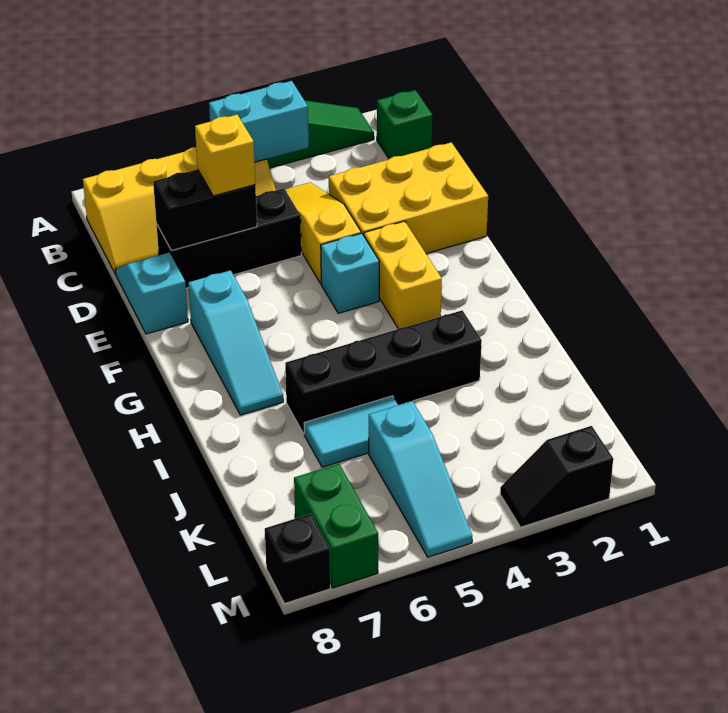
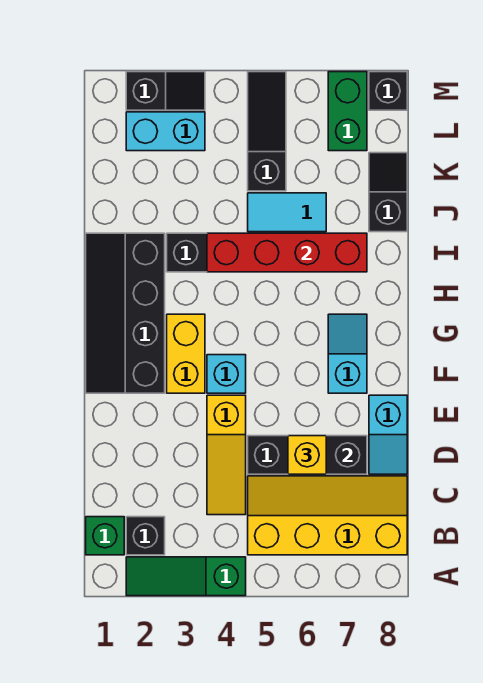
none -> black 1x1 brick [126,517,165,555]
cyan 1x2 brick [209,81,309,162] -> cyan 1x2 brick moved to [126,112,205,151]
yellow 2x3 brick [329,142,488,254] -> none
none -> black 2x4 slope [86,233,165,393]
cyan 1x3 slope [188,270,283,415] -> cyan 1x2 slope [328,314,367,393]
none -> red 1x4 brick [207,233,367,272]
none -> black 1x2 slope [369,153,407,232]
cyan 1x3 slope [369,401,472,557] -> black 1x3 slope [248,72,286,191]

